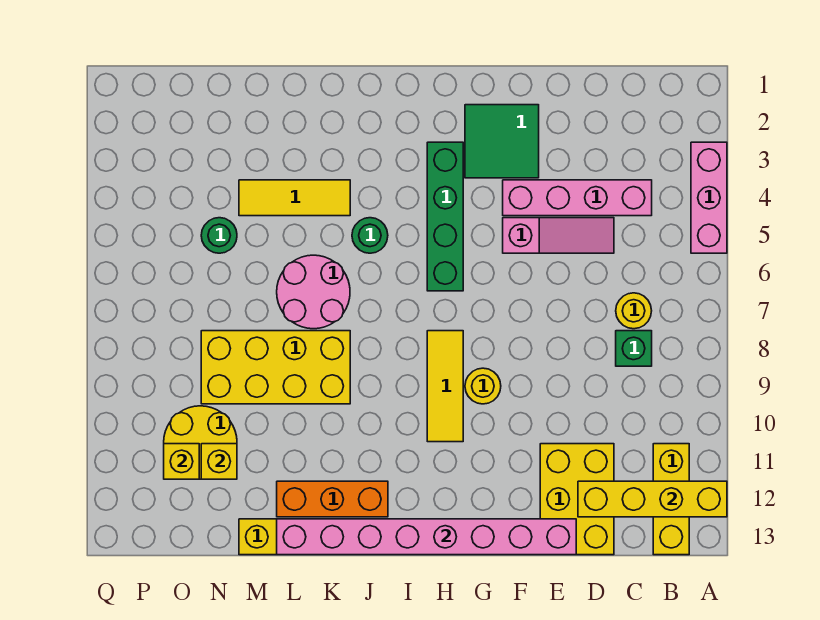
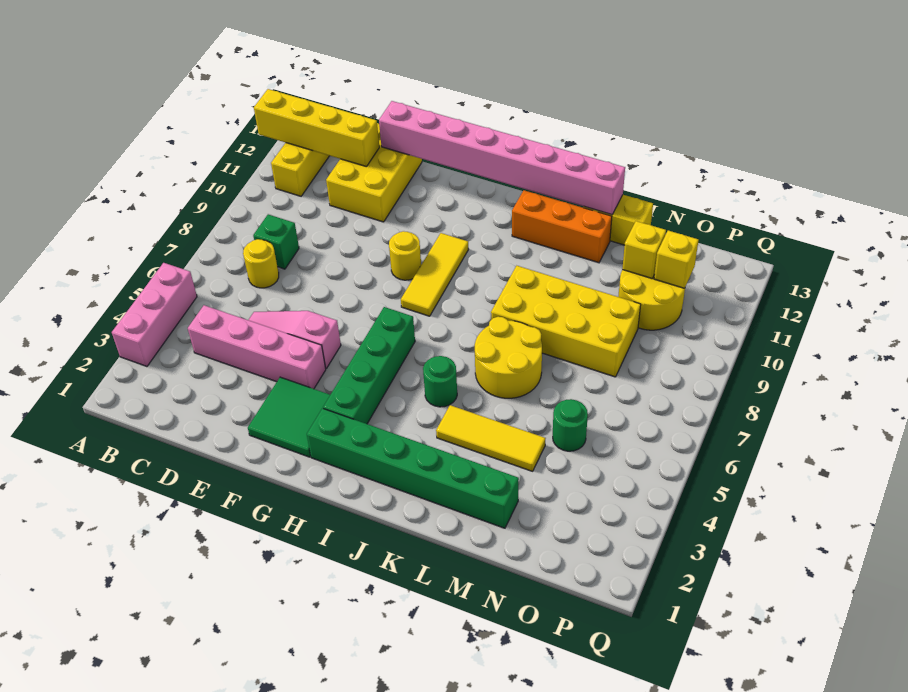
none -> green 1x6 brick [307,408,519,528]
pink 2x2 round brick [277,255,350,329] -> yellow 2x2 round brick [475,317,542,398]

